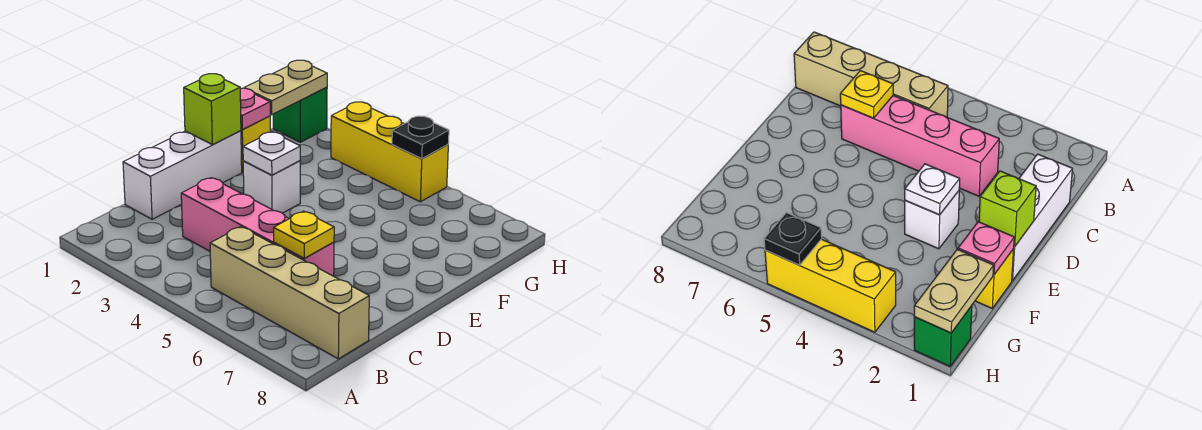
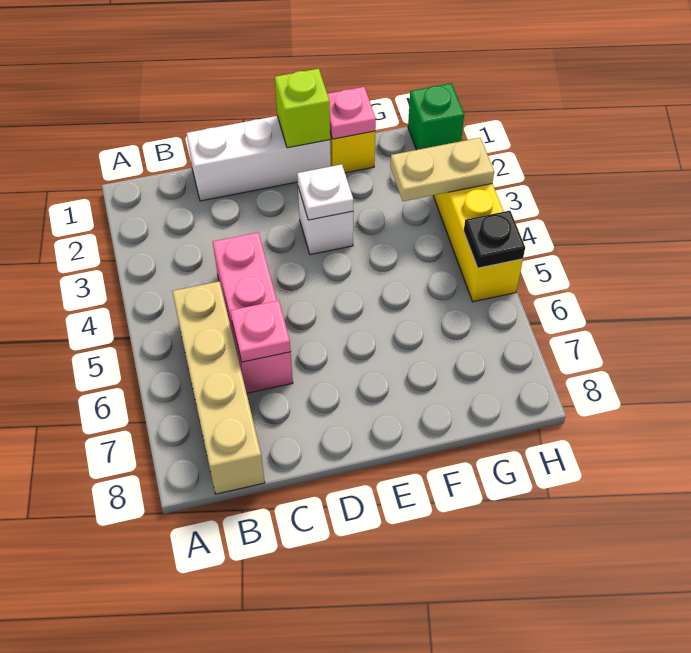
pink 1x4 brick [181,178,334,276] -> pink 1x3 brick [213,232,293,393]
yellow 1x1 plate [274,211,334,258] -> pink 1x1 plate [231,300,291,362]
tan 1x2 plate [244,60,327,115] -> tan 1x2 plate moved to [390,138,494,201]

